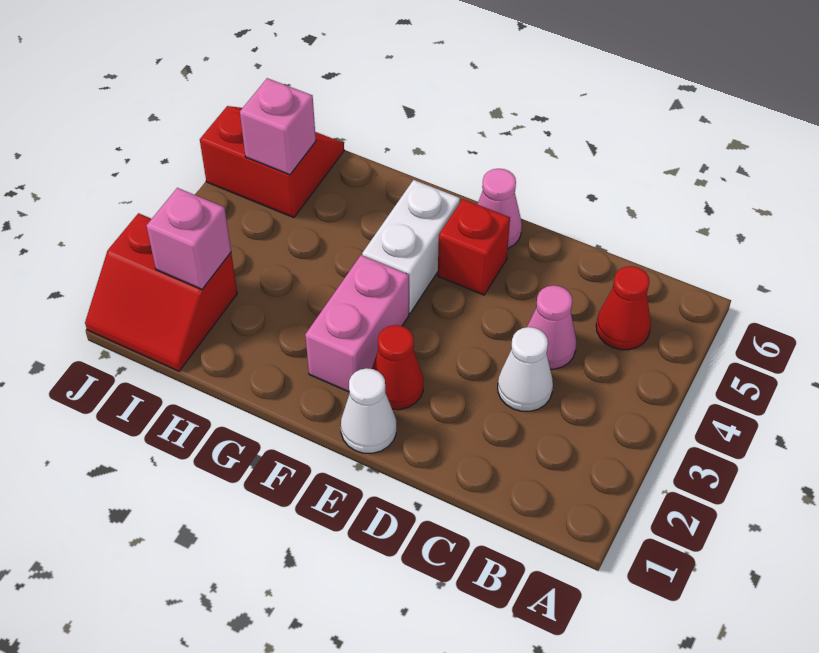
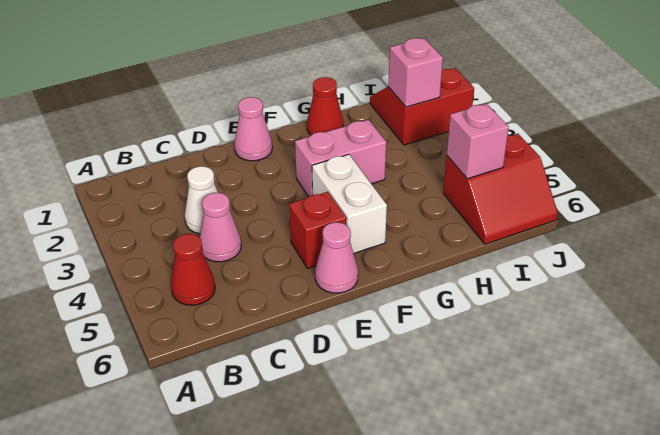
white 1x1 cone [341,368,396,453] -> pink 1x1 cone [234,97,272,161]
red 1x1 cone [372,325,423,410] -> red 1x1 cone moved to [307,77,344,135]
pink 1x2 brick [305,255,409,392] -> pink 1x2 brick turned to [295,120,386,197]

